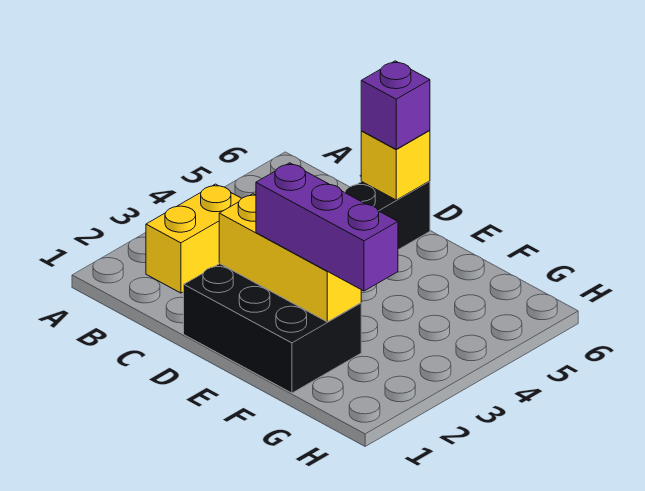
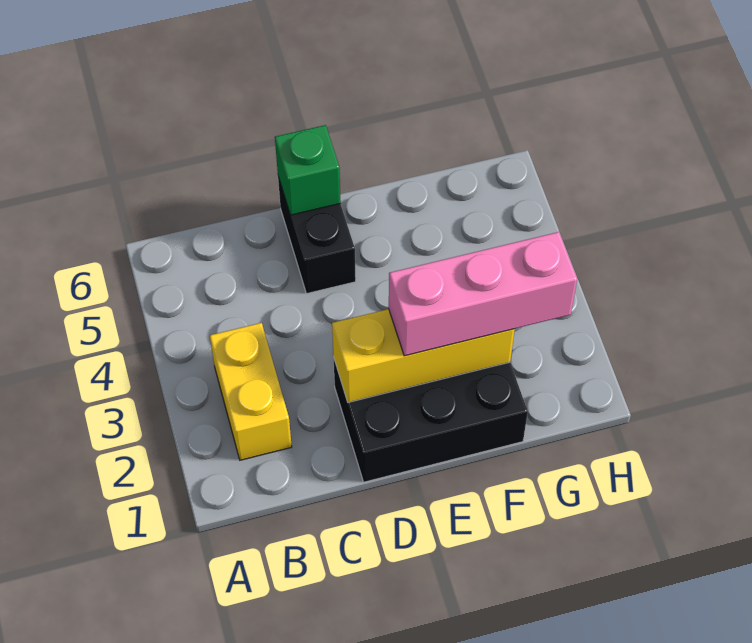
yellow 1x1 brick [361,130,430,200] -> green 1x1 brick [275,125,341,215]
purple 1x1 brick [361,61,430,149] -> none
purple 1x3 brick [256,163,398,291] -> pink 1x3 brick [389,232,577,356]

